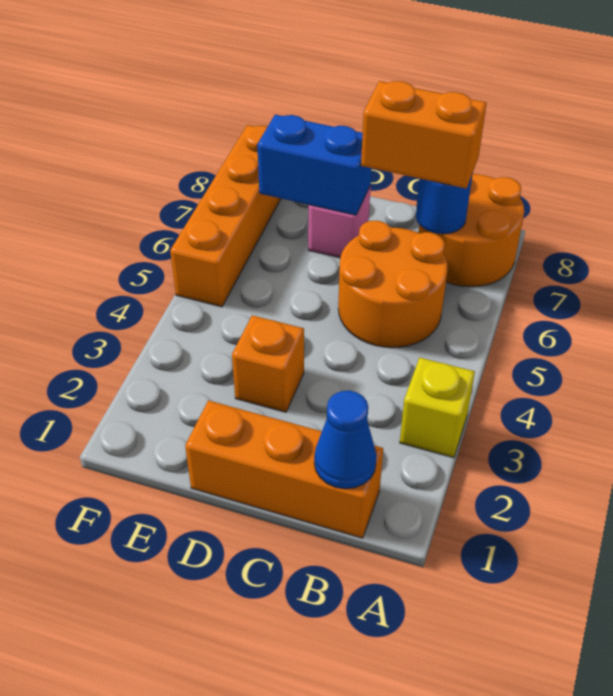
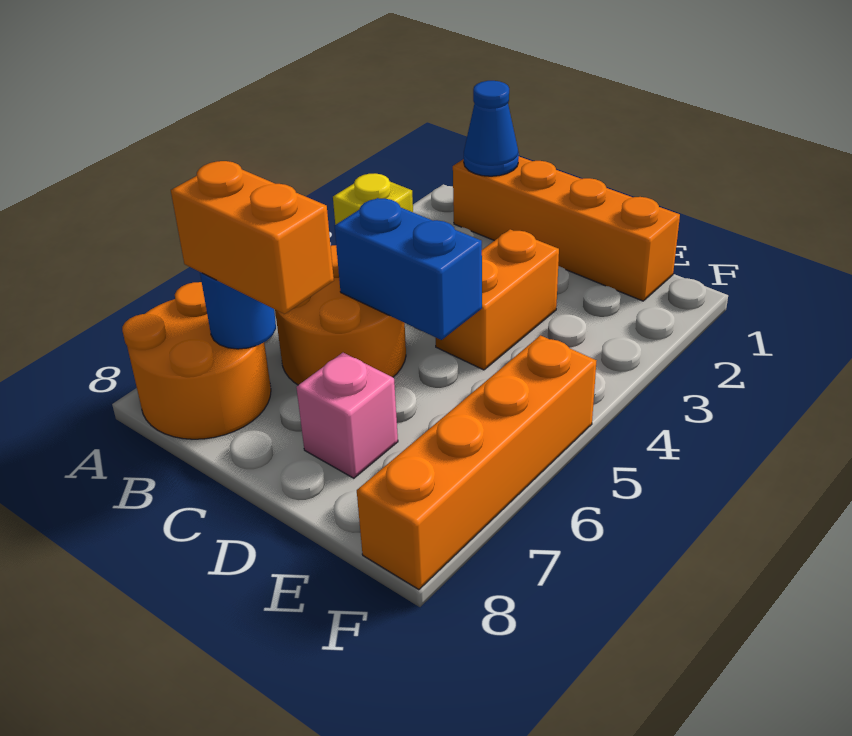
orange 1x3 brick [185,400,383,538] -> orange 1x4 brick [453,157,680,301]
orange 1x1 brick [232,315,304,412] -> orange 1x2 brick [435,229,559,370]
blue 1x2 brick [257,115,372,215] -> blue 1x2 brick moved to [335,198,482,340]

